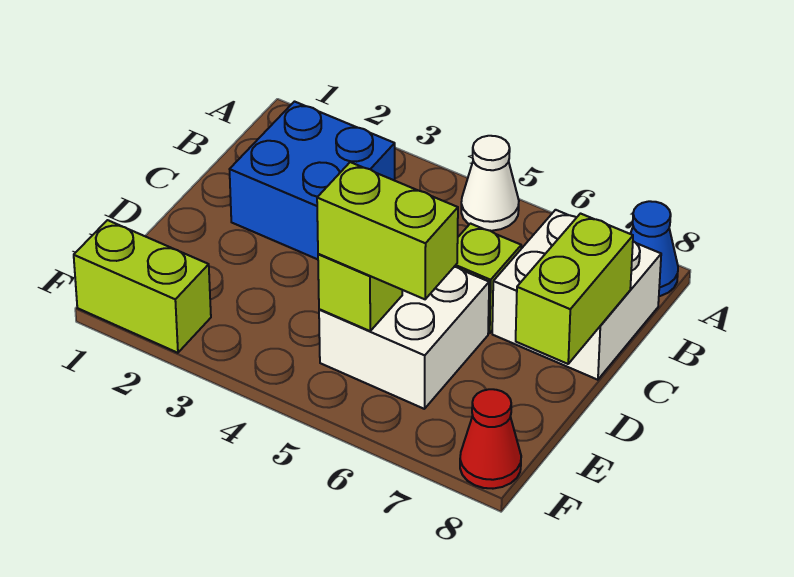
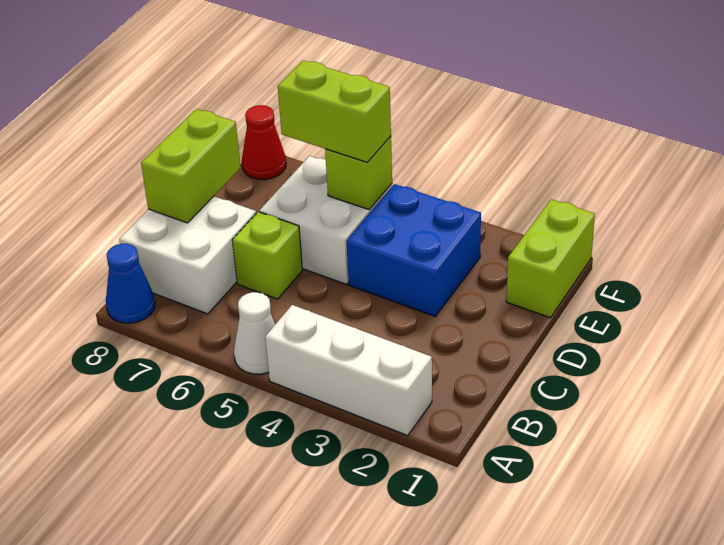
none -> white 1x3 brick [265,305,432,436]
blue 2x2 brick [230,102,395,259] -> blue 2x2 brick moved to [346,184,481,316]
lime 1x2 brick [74,220,211,353] -> lime 1x2 brick turned to [506,199,595,318]

